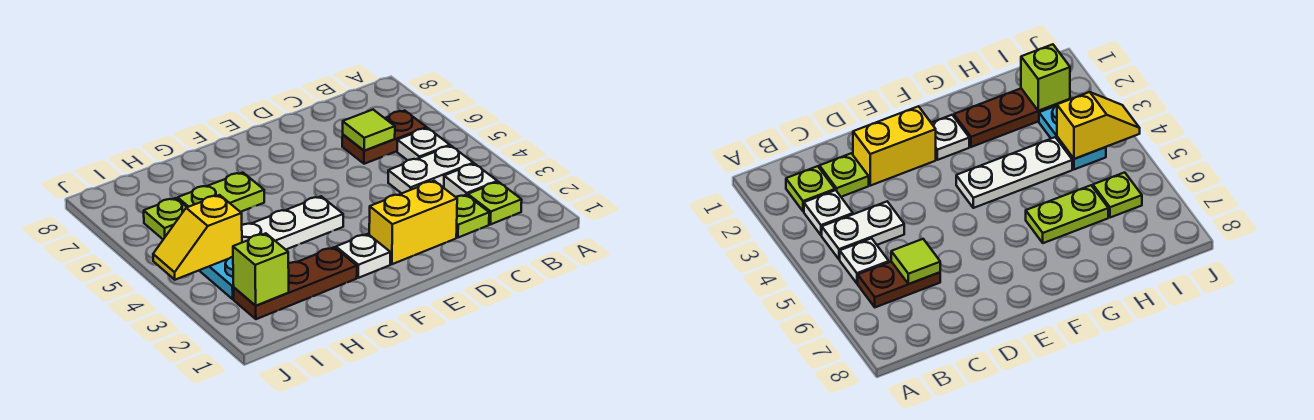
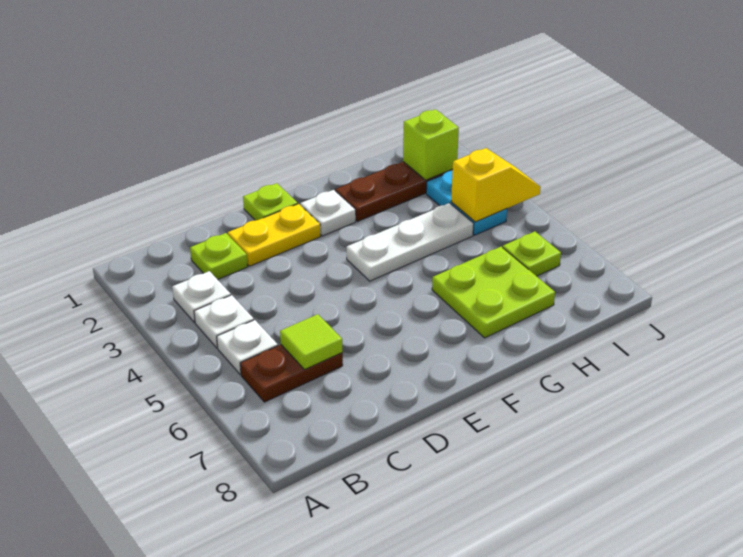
lime 1x1 plate [468,182,522,224] -> lime 1x1 plate moved to [243,183,298,220]
white 1x2 plate [388,146,473,193] -> white 1x1 plate [194,295,254,348]
yellow 1x2 brick [369,181,457,264] -> yellow 1x2 plate [228,204,321,266]
lime 1x2 plate [178,172,264,212] -> lime 2x2 plate [432,247,555,338]

